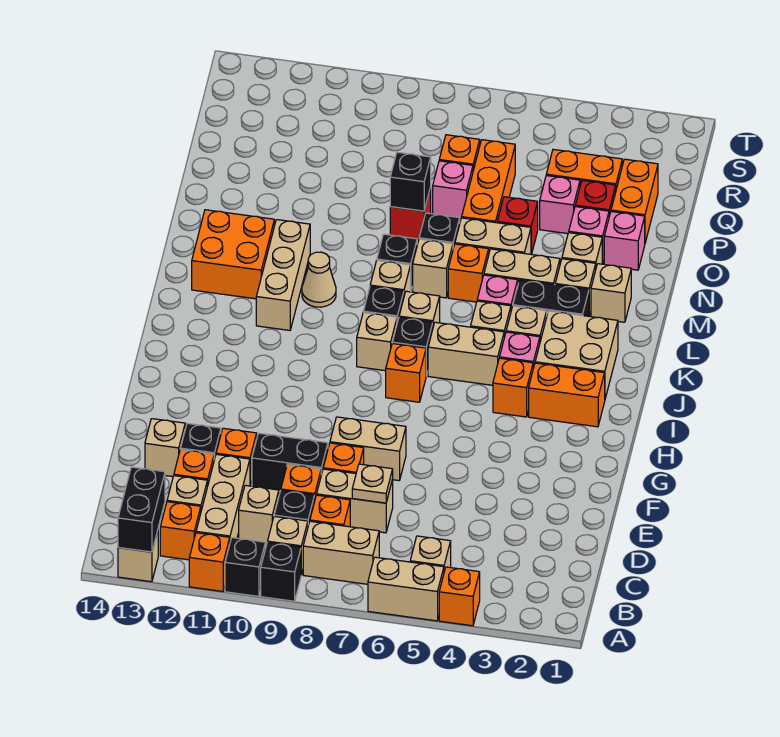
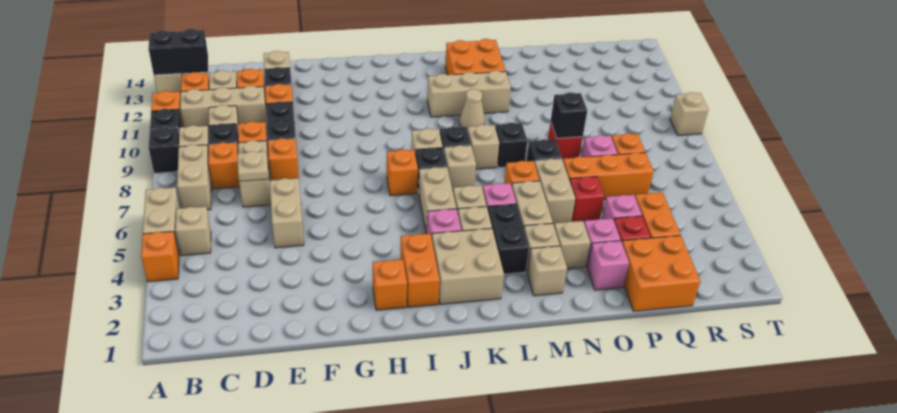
tan 1x2 brick [330,417,406,481] -> tan 1x2 brick moved to [270,178,304,248]
orange 1x1 brick [493,358,533,417] -> orange 1x1 brick moved to [373,259,407,310]
tan 1x1 brick [413,239,453,298] -> tan 1x1 brick moved to [670,92,709,136]
orange 1x2 brick [611,159,658,243] -> orange 2x2 brick [622,236,700,311]

